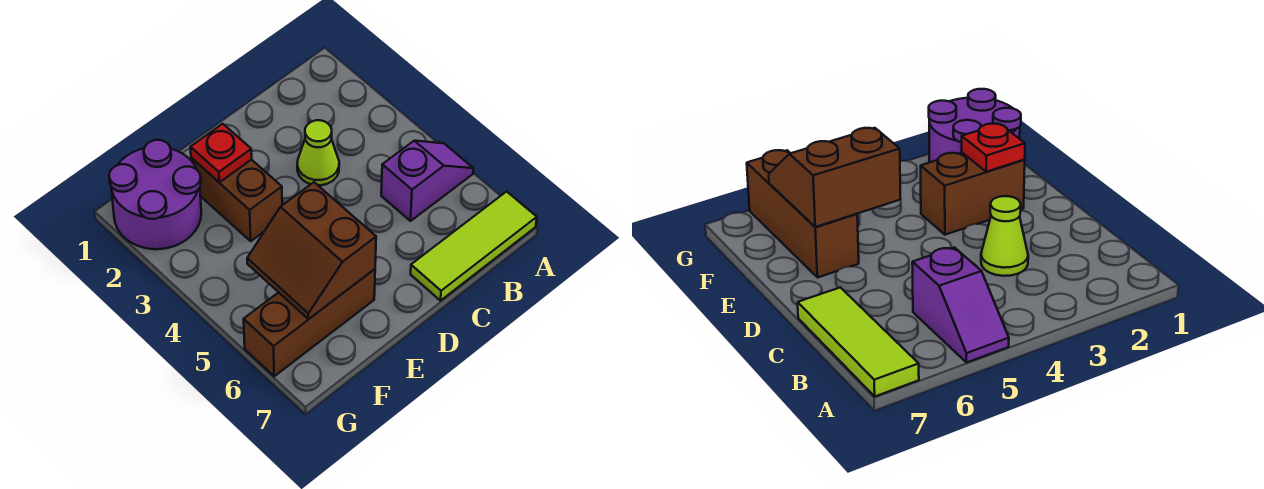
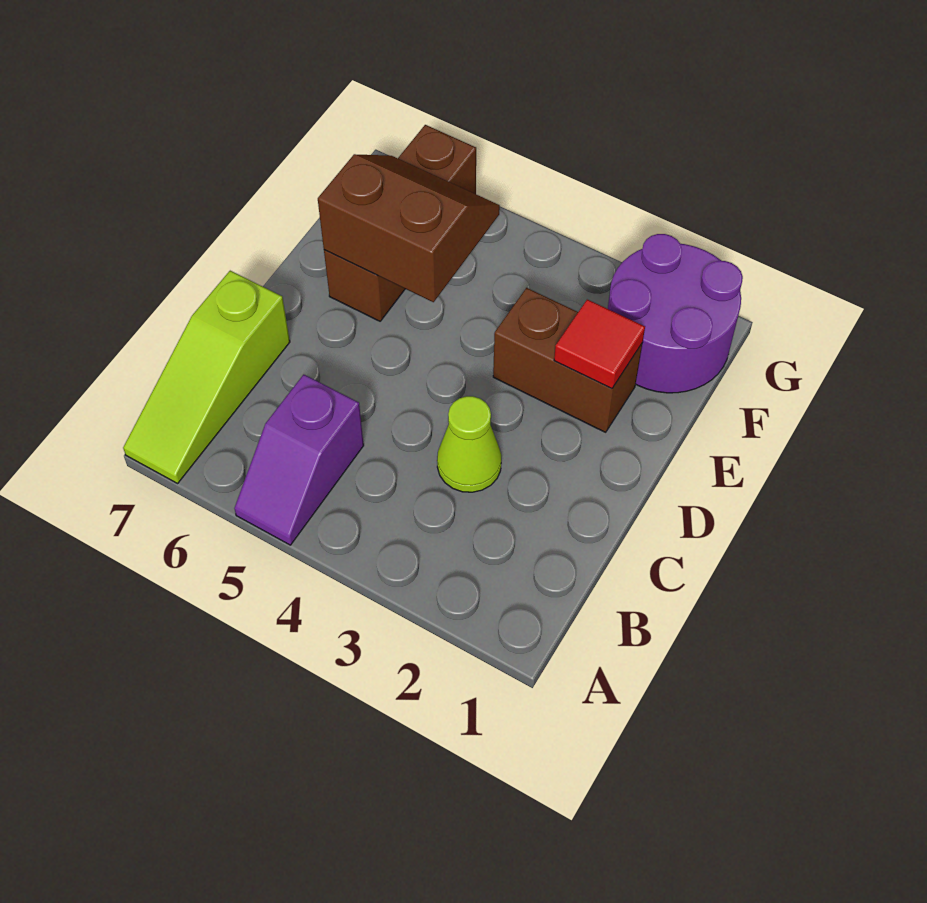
lime 1x3 tile [411,191,537,301] -> lime 1x3 slope [123,271,290,483]
red 1x1 plate [190,124,252,182] -> red 1x1 tile [554,299,645,389]

